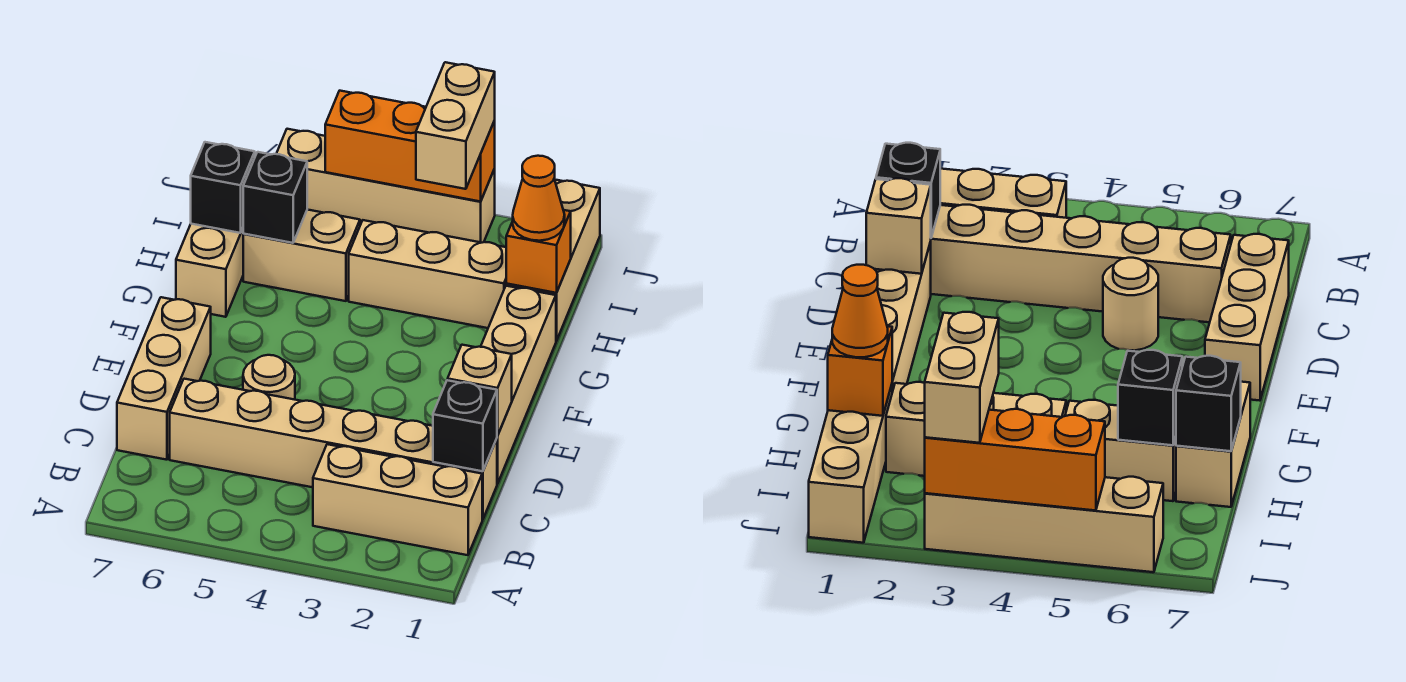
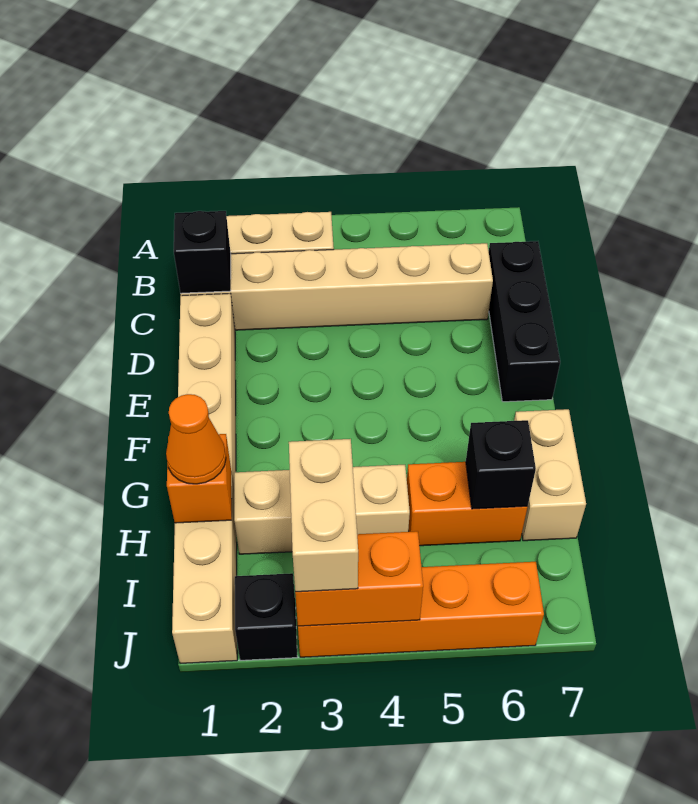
tan 1x3 brick [117,297,211,460] -> black 1x3 brick [489,241,560,402]
tan 1x1 brick [448,345,512,436] -> none
tan 1x1 round brick [243,355,295,400] -> none
tan 1x2 brick [243,210,360,301] -> orange 1x2 brick [407,462,527,546]
black 1x1 brick [191,142,255,233] -> black 1x1 brick moved to [235,573,297,660]
tan 1x4 brick [276,129,495,243] -> orange 1x4 brick [298,562,544,657]
orange 1x3 brick [325,91,495,202] -> orange 1x2 brick [295,531,423,626]

